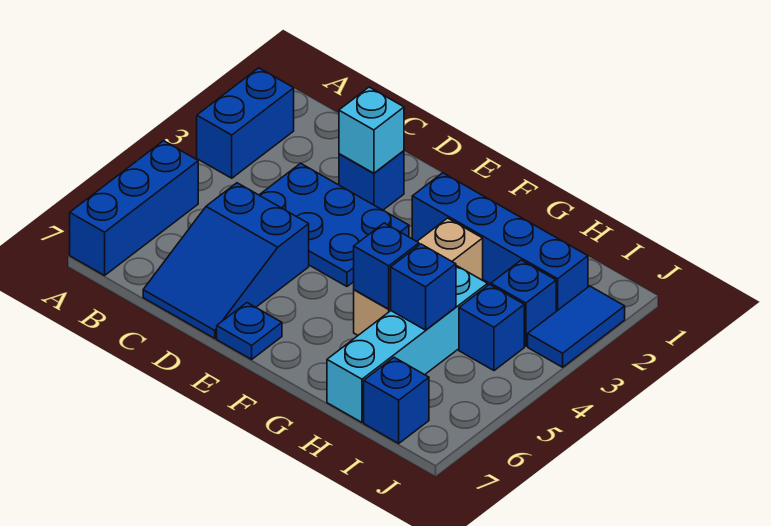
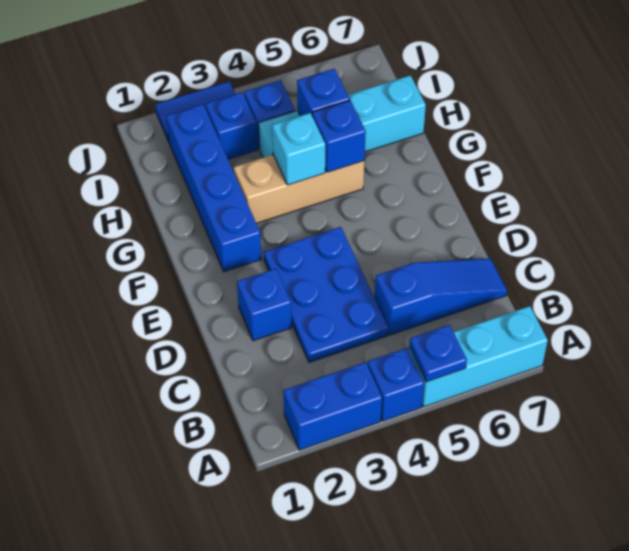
blue 1x3 brick [70,141,198,275] -> cyan 1x3 brick [409,306,548,407]
blue 2x3 slope [143,183,309,338] -> blue 1x3 slope [374,258,507,335]
cyan 1x1 brick [339,87,404,173] -> cyan 1x1 brick moved to [272,113,325,185]
blue 1x1 plate [217,303,282,359] -> blue 1x1 plate moved to [410,325,467,382]
blue 1x1 brick [364,358,429,443] -> blue 1x1 brick moved to [368,348,424,421]

